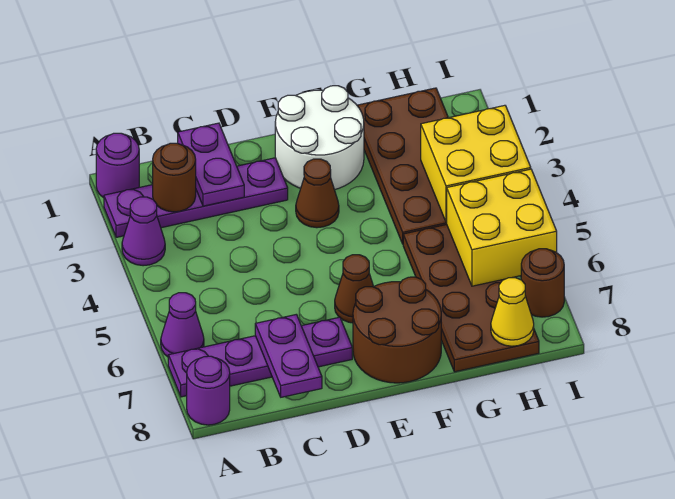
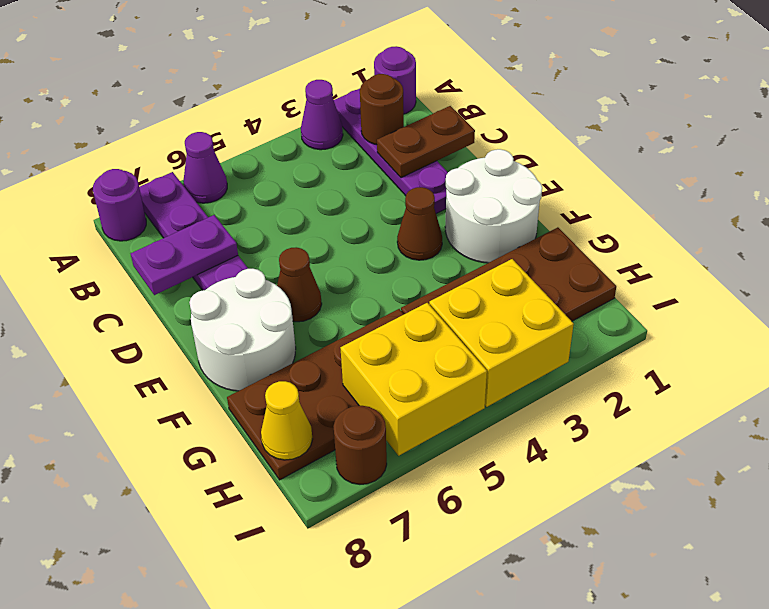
purple 1x2 plate [178,123,244,206] -> brown 1x2 plate [377,106,475,178]
brown 2x2 round brick [353,277,441,383] -> white 2x2 round brick [189,269,296,391]

